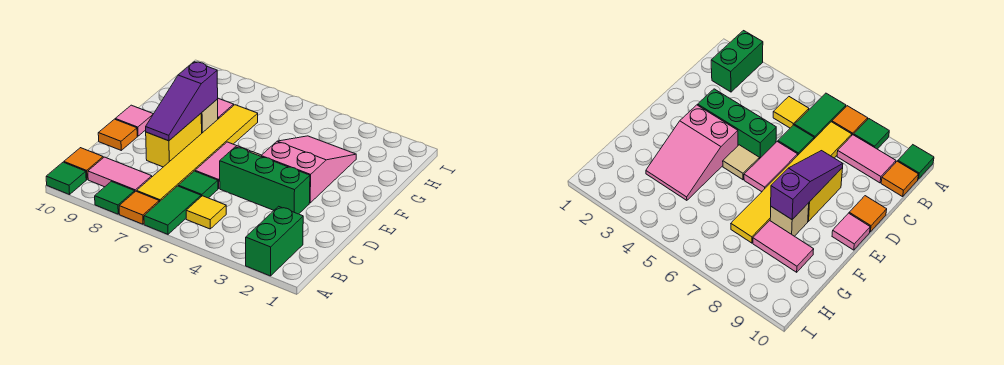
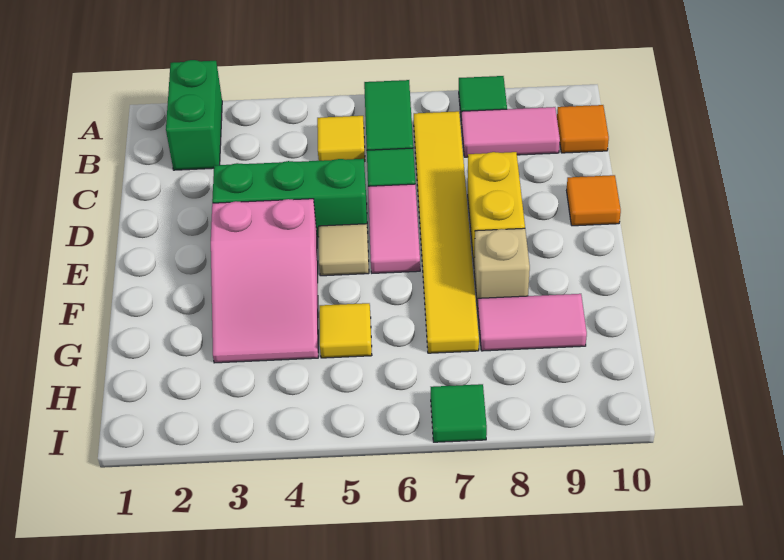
orange 1x1 tile [119,191,159,224] -> none
green 1x1 tile [46,162,86,195] -> green 1x1 tile moved to [431,384,487,442]
purple 1x3 slope [146,62,218,141] -> none
pink 1x1 tile [115,105,153,136] -> none
none -> yellow 1x1 tile [319,303,372,358]

